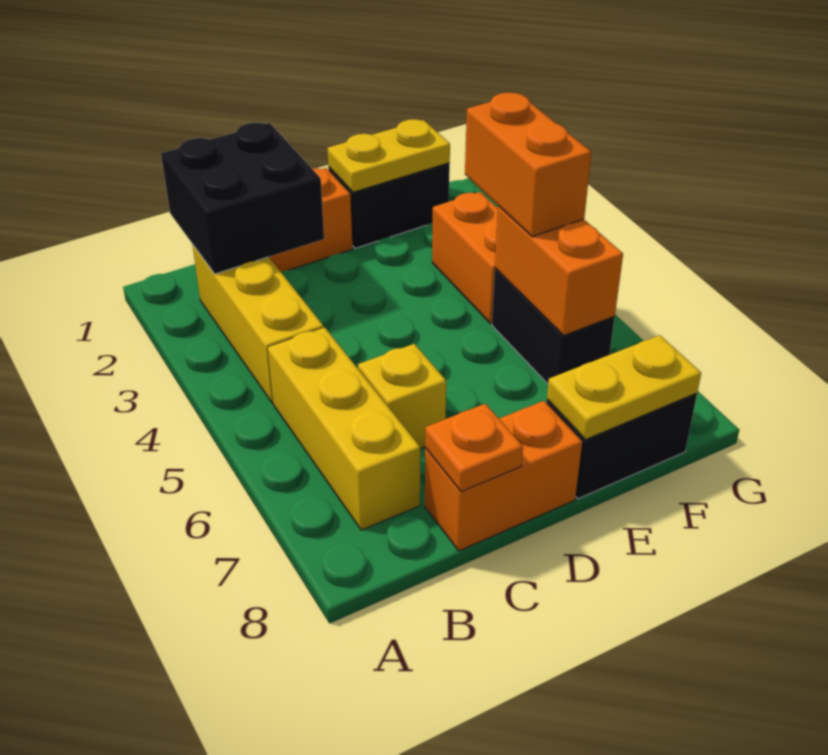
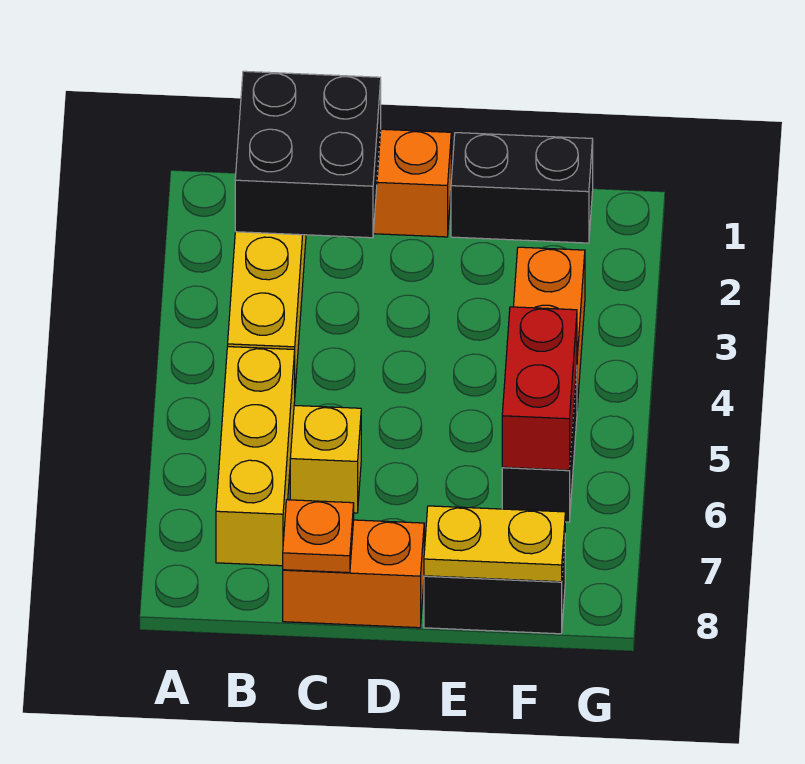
yellow 1x2 plate [327,119,450,192] -> none
orange 1x2 brick [465,93,591,237] -> none
orange 1x2 brick [495,206,623,336] -> red 1x2 brick [502,307,577,470]

